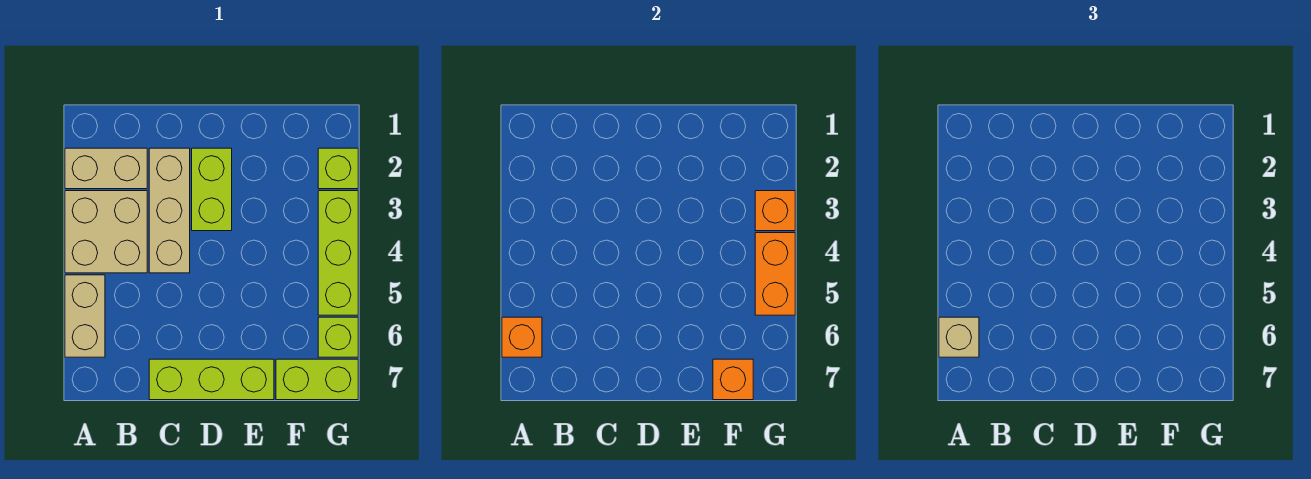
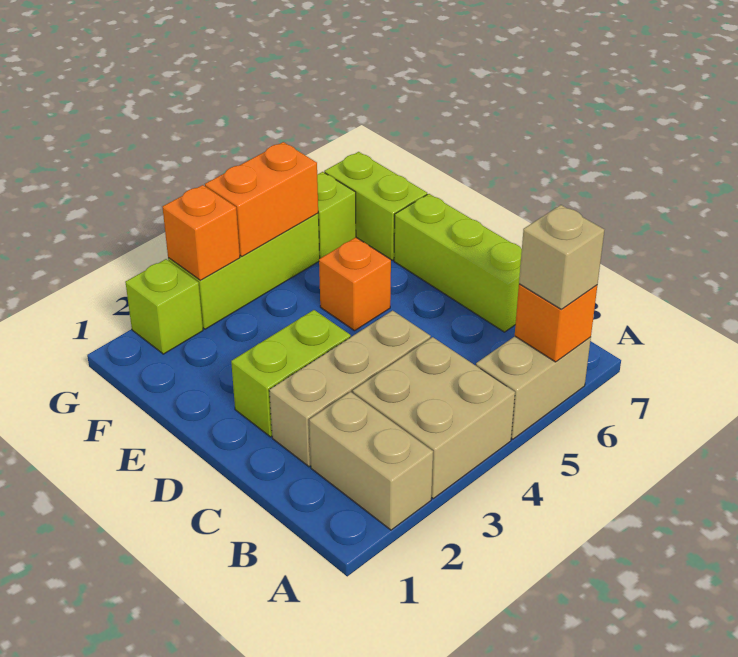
orange 1x1 brick [713,359,753,400] -> orange 1x1 brick moved to [319,237,391,331]

